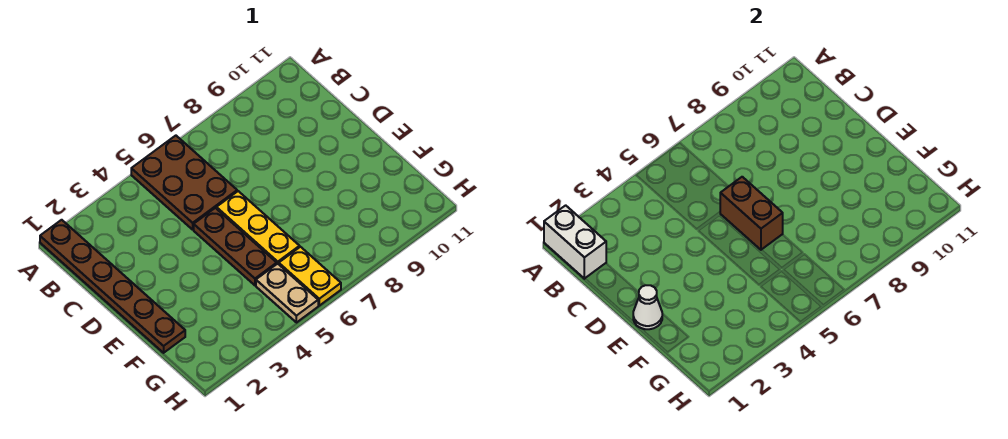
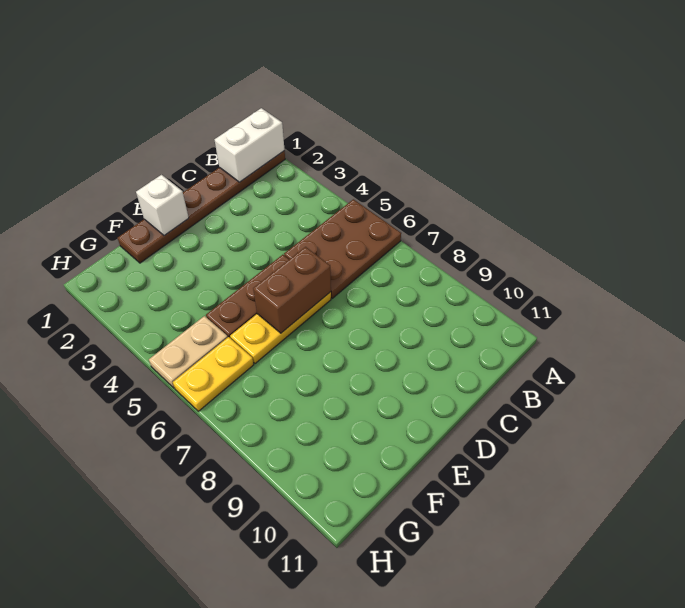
white 1x1 cone [633,285,662,329] -> white 1x1 brick [136,175,189,236]

